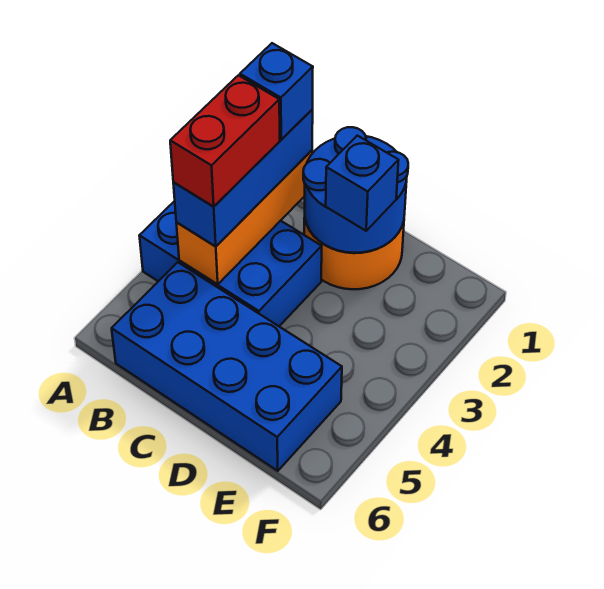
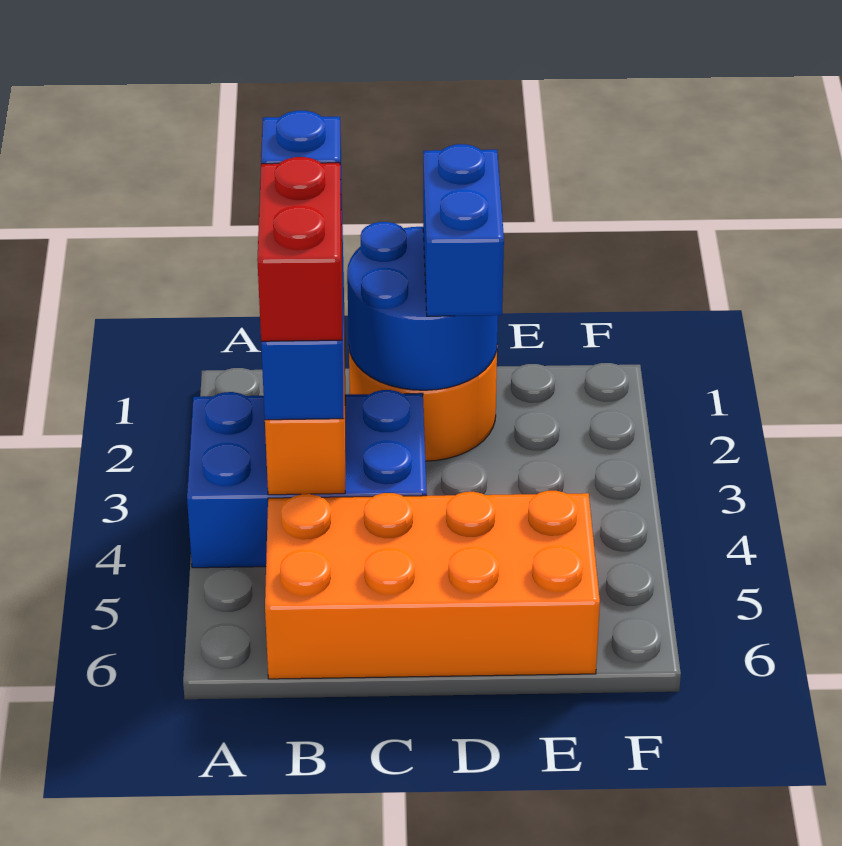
blue 2x4 brick [112,262,342,471] -> orange 2x4 brick [265,491,600,679]
blue 1x1 brick [326,136,399,231] -> blue 1x2 brick [423,144,504,316]

